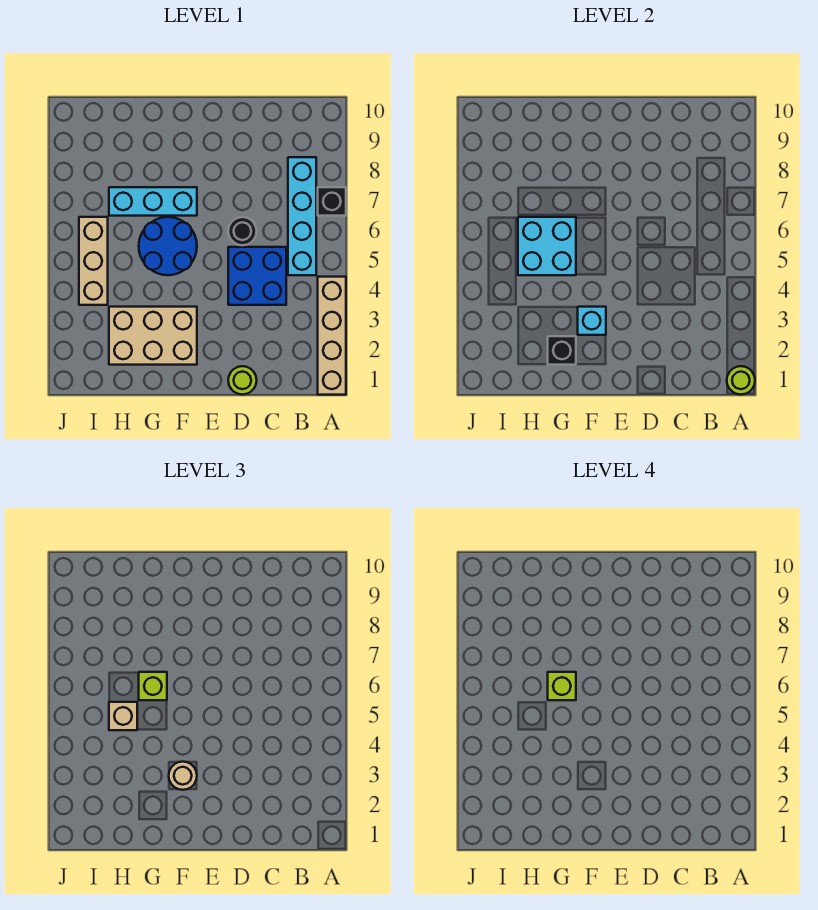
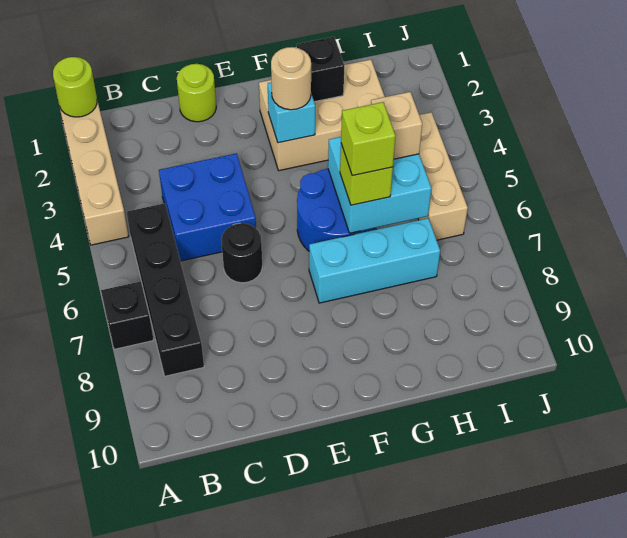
cyan 1x4 brick [288,157,316,275] -> black 1x4 brick [127,203,204,376]

